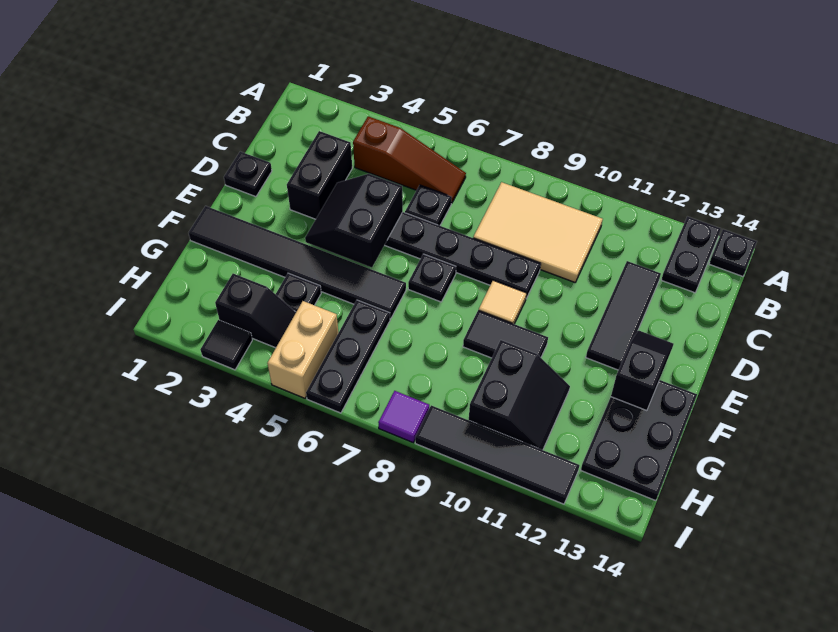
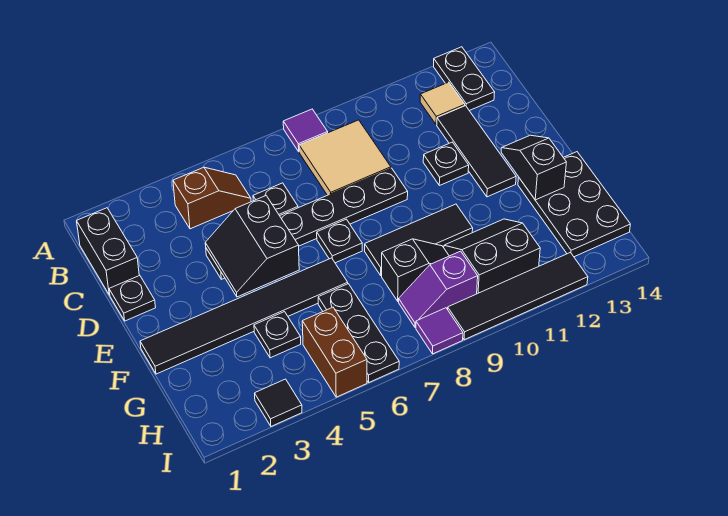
none -> purple 1x1 tile [283,109,328,152]
black 1x1 plate [709,229,757,276] -> black 1x1 plate moved to [423,142,469,186]
brown 1x3 slope [353,116,466,203] -> brown 1x2 slope [173,167,251,229]
tan 2x3 tile [473,182,603,282] -> tan 2x2 tile [299,120,391,195]
black 1x2 brick [287,131,352,219] -> black 1x2 brick moved to [76,208,139,295]
tan 1x1 tile [479,280,526,324] -> tan 1x1 tile moved to [420,82,465,125]
black 1x2 tile [463,310,548,358] -> black 1x3 tile [365,204,473,276]
black 2x2 slope [469,340,570,450] -> black 2x2 slope turned to [444,219,540,294]
black 1x2 slope [215,274,296,348] -> black 1x2 slope moved to [382,239,449,301]
tan 1x2 brick [267,301,339,398] -> brown 1x2 brick [302,307,367,397]
none -> purple 1x2 slope [399,251,478,327]

